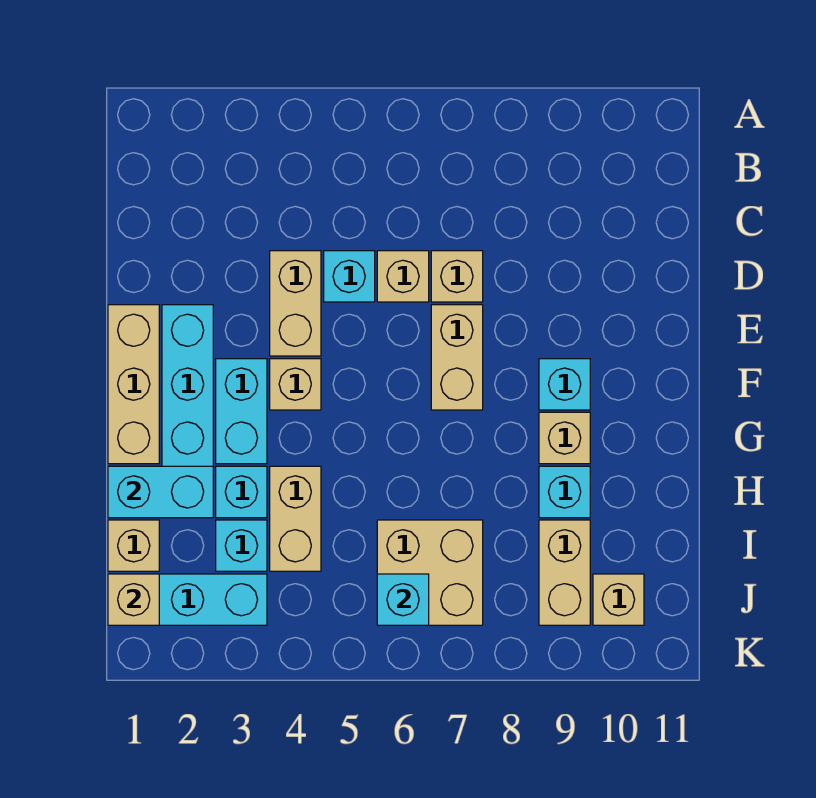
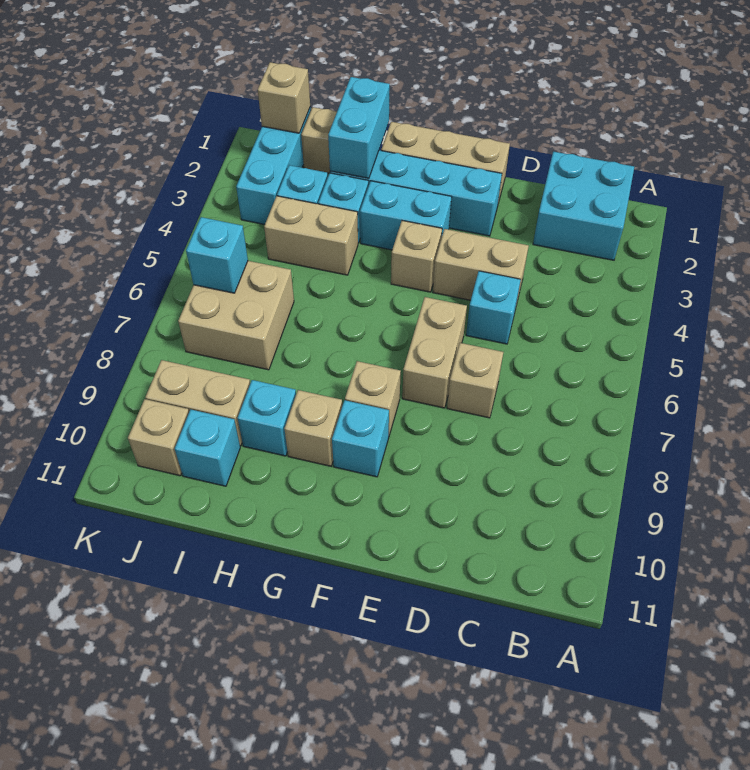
none -> cyan 2x2 brick [533,152,634,260]
tan 1x1 brick [377,251,429,302] -> tan 1x1 brick moved to [345,361,401,435]
tan 1x2 brick [431,305,483,410] -> tan 1x2 brick turned to [402,297,467,408]
none -> cyan 1x1 brick [175,409,240,486]

